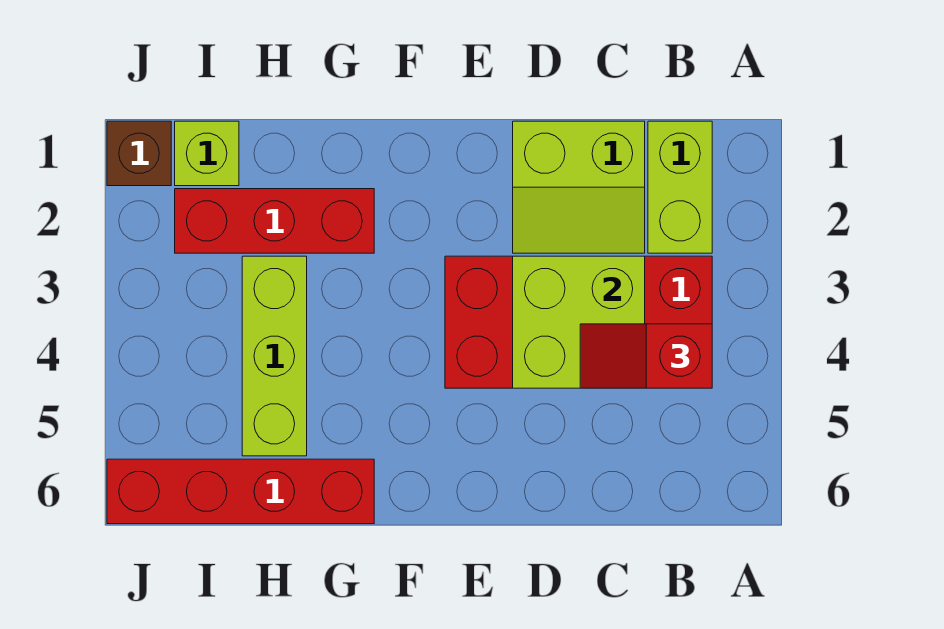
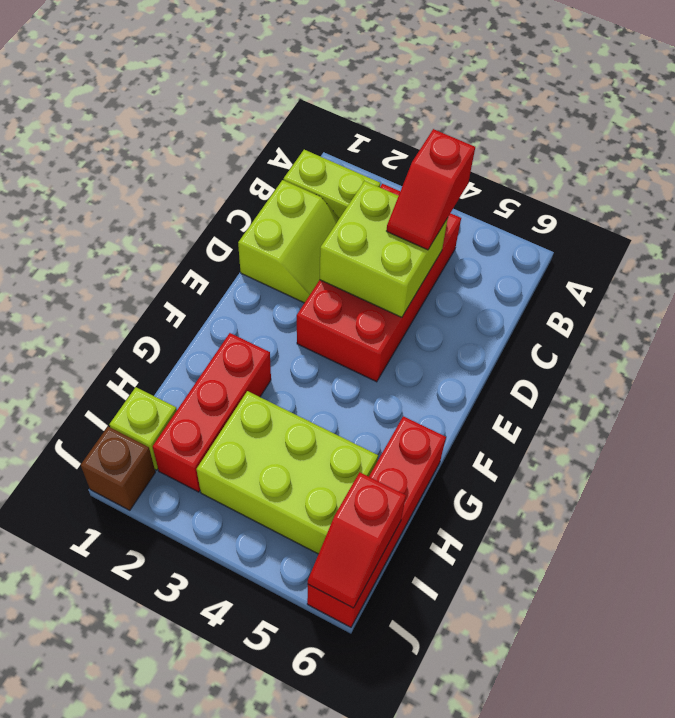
lime 1x3 brick [242,256,307,456] -> lime 2x3 brick [196,391,378,554]
none -> red 1x2 slope [308,472,406,608]

